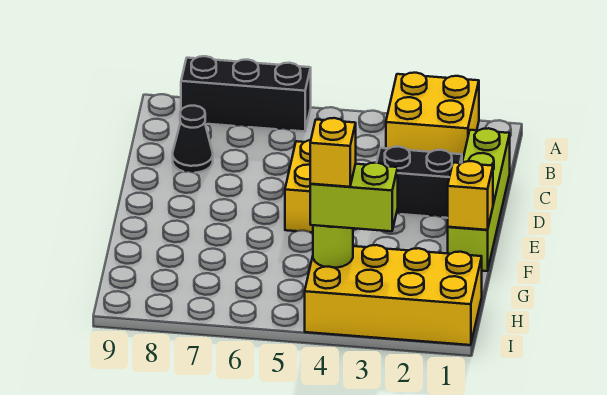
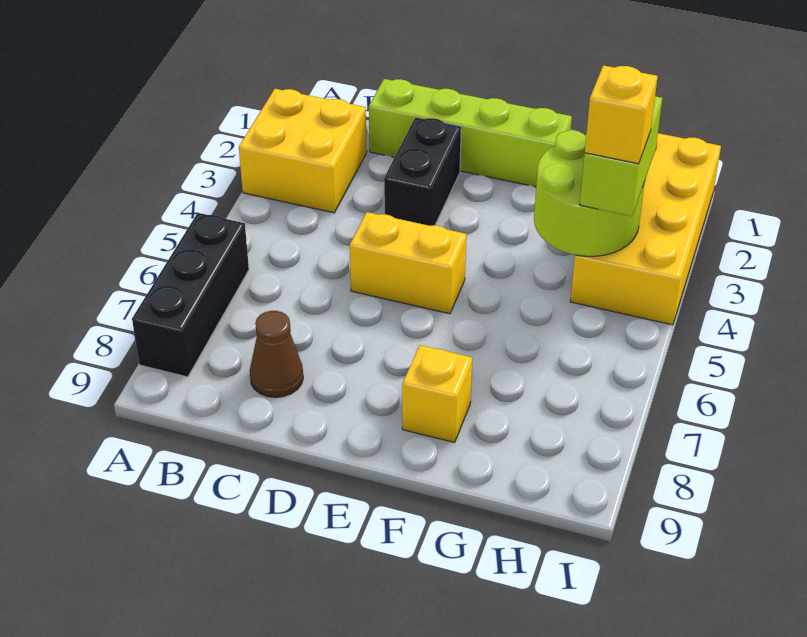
black 1x1 cone [173,106,213,173] -> brown 1x1 cone [250,311,303,397]
yellow 1x1 brick [448,161,493,230] -> yellow 1x1 brick moved to [402,345,472,442]
lime 1x1 round brick [313,225,353,268] -> lime 2x2 round brick [534,130,645,256]

